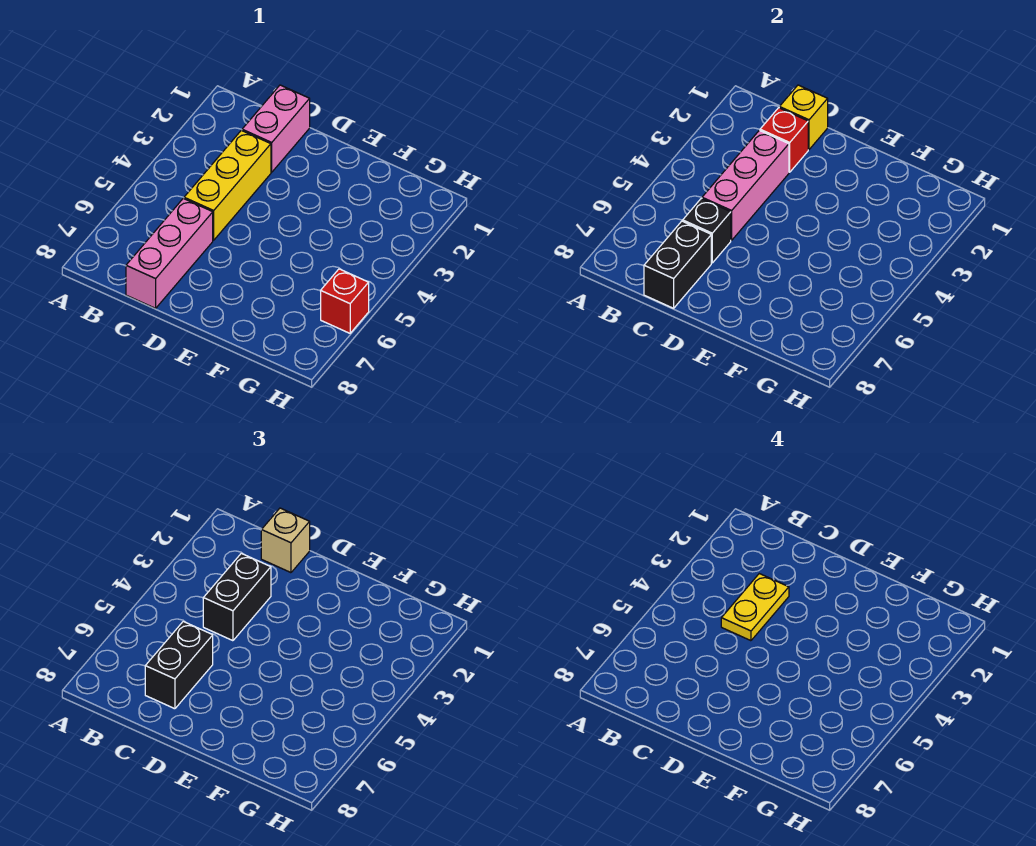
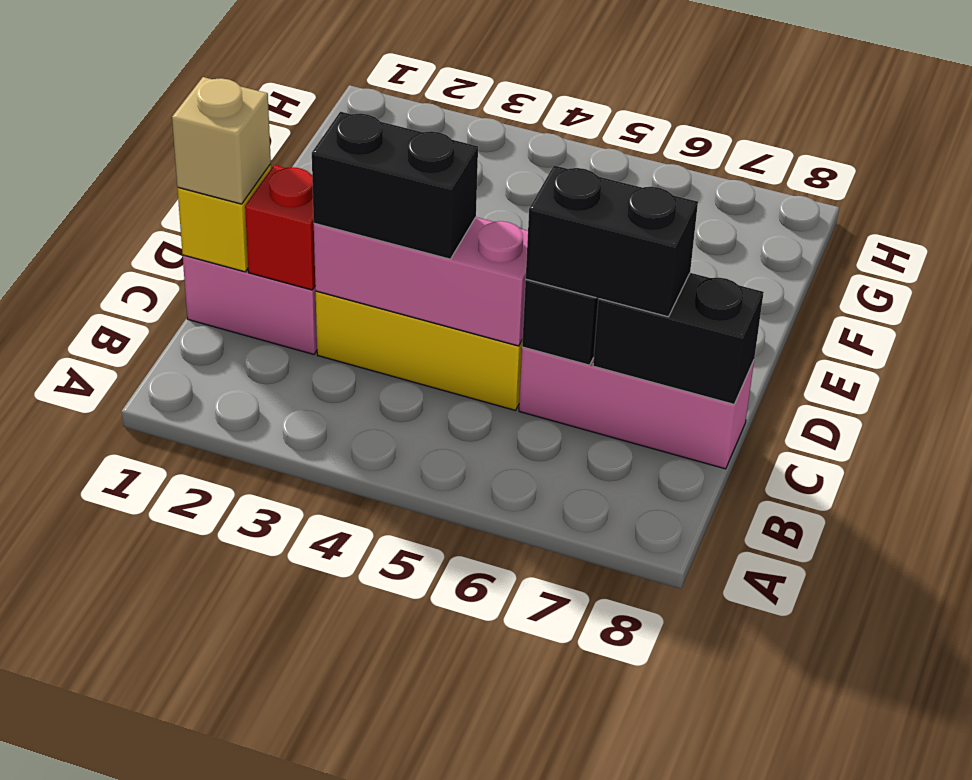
yellow 1x2 plate [721,574,789,641] -> none
red 1x1 brick [321,269,369,333] -> none

